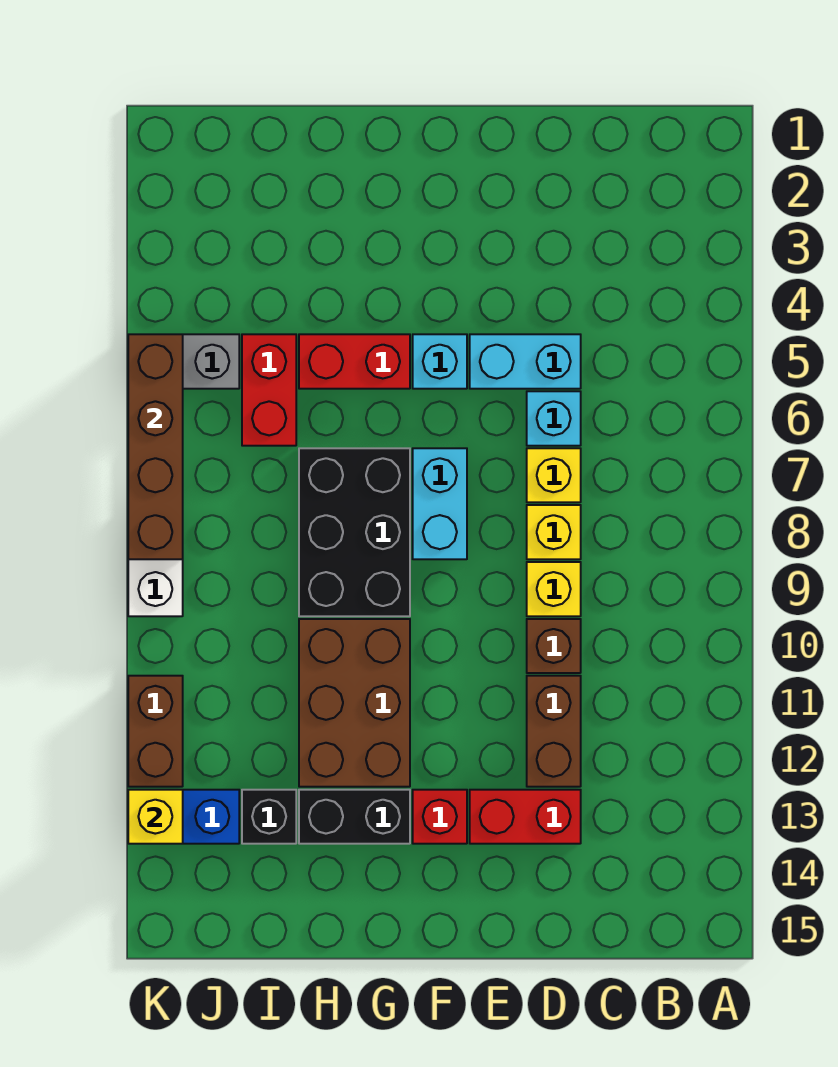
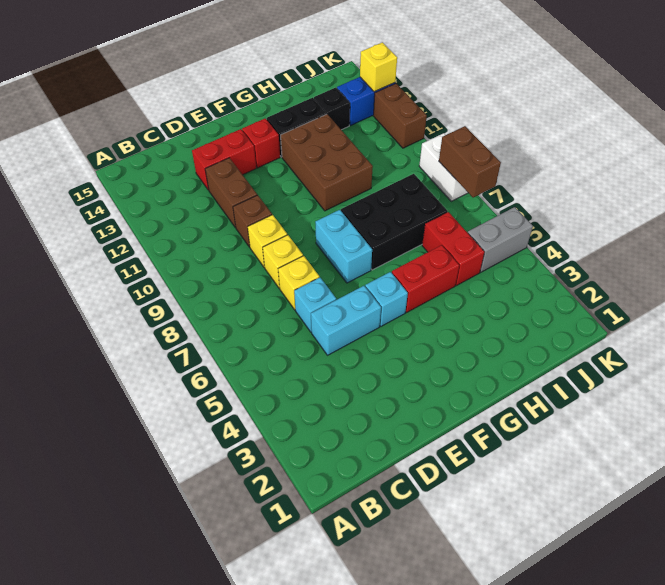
black 2x3 brick [299,448,410,616] -> black 2x3 brick turned to [341,174,448,270]
brown 1x4 brick [128,334,183,559] -> brown 1x2 brick [439,126,501,198]

